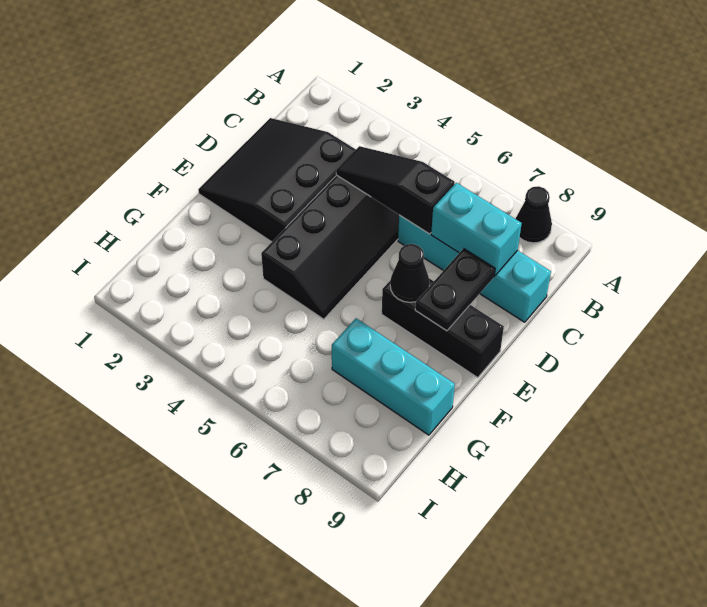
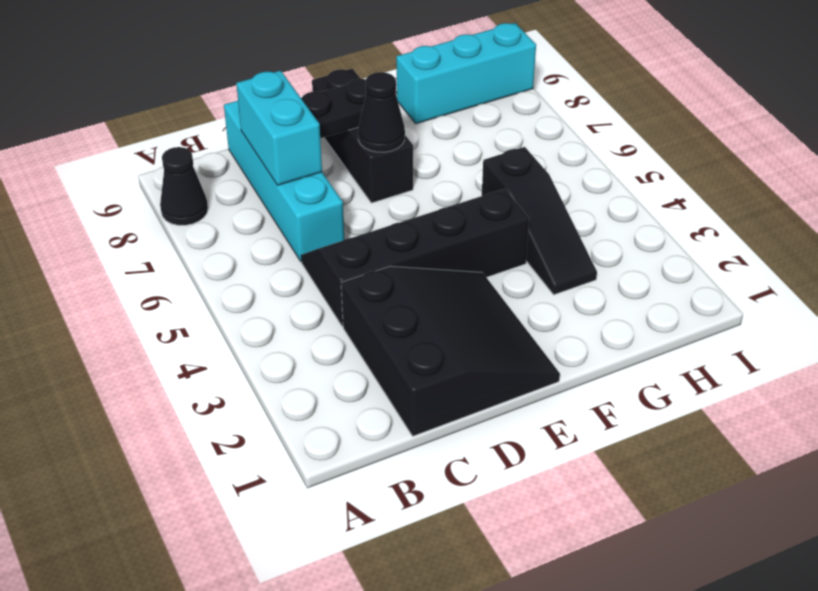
black 3x3 slope [198,118,356,242] -> black 3x3 slope turned to [341,266,560,436]
black 1x3 slope [336,146,455,234] -> black 1x3 slope moved to [482,147,597,295]
cyan 1x3 brick [332,318,455,435] -> cyan 1x3 brick turned to [396,23,536,124]

